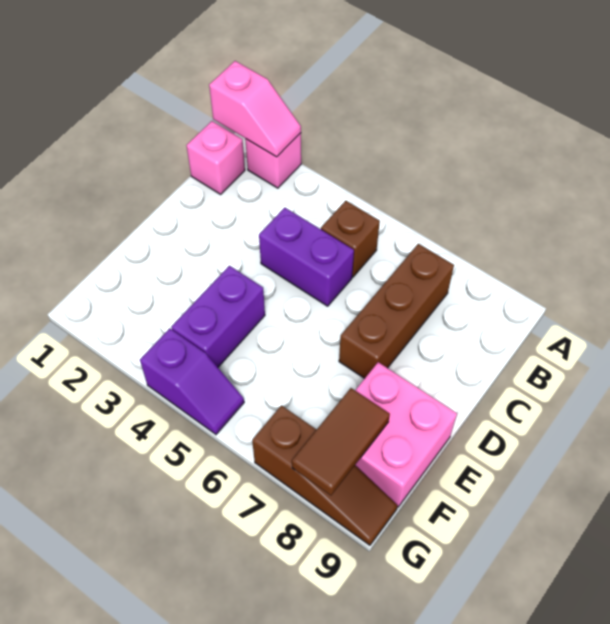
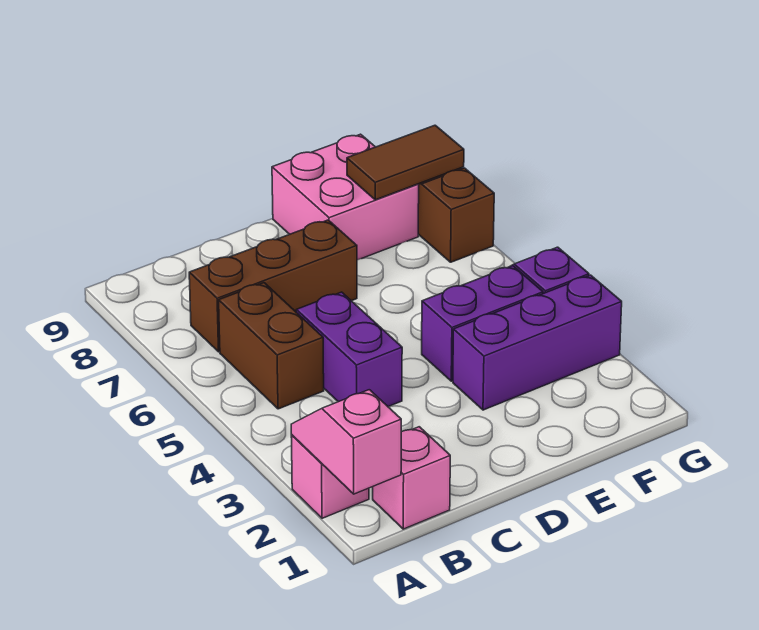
brown 1x1 brick [321,201,380,277] -> brown 1x2 brick [219,283,324,409]
none -> purple 1x3 brick [453,275,622,410]

